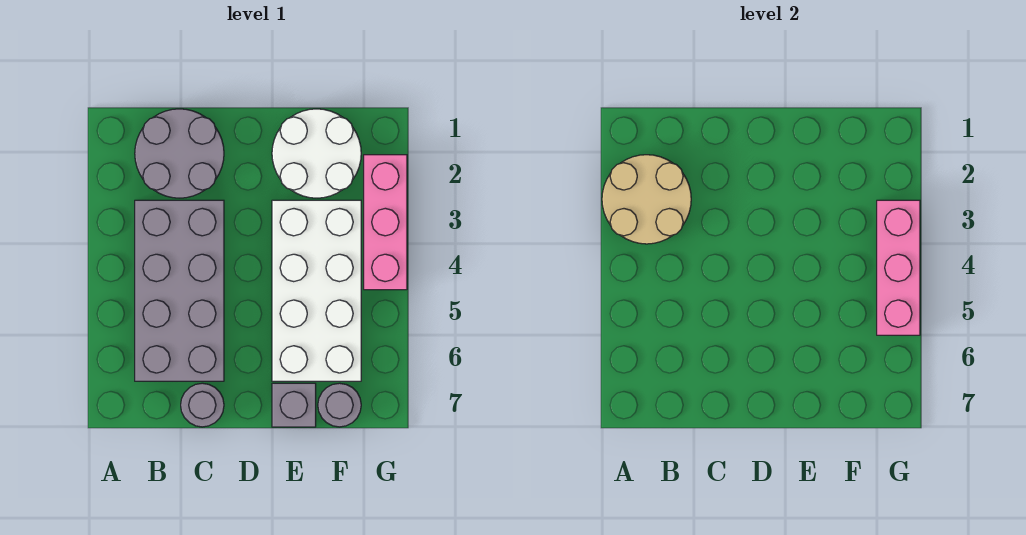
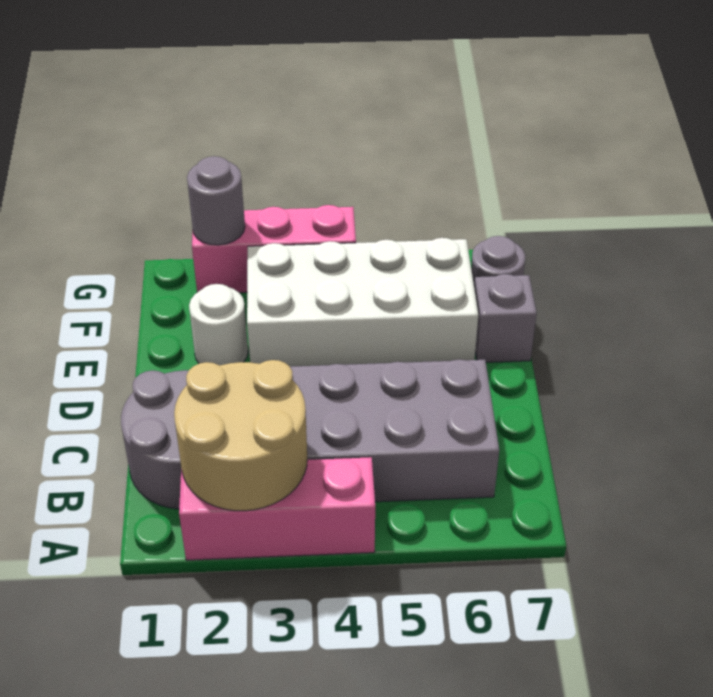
grey 1x1 round brick [181,383,224,427] -> grey 1x1 round brick moved to [187,156,245,245]
white 2x2 round brick [272,109,361,198] -> white 1x1 round brick [189,284,248,365]
pink 1x3 brick [877,200,920,335] -> pink 1x3 brick moved to [179,457,375,560]

